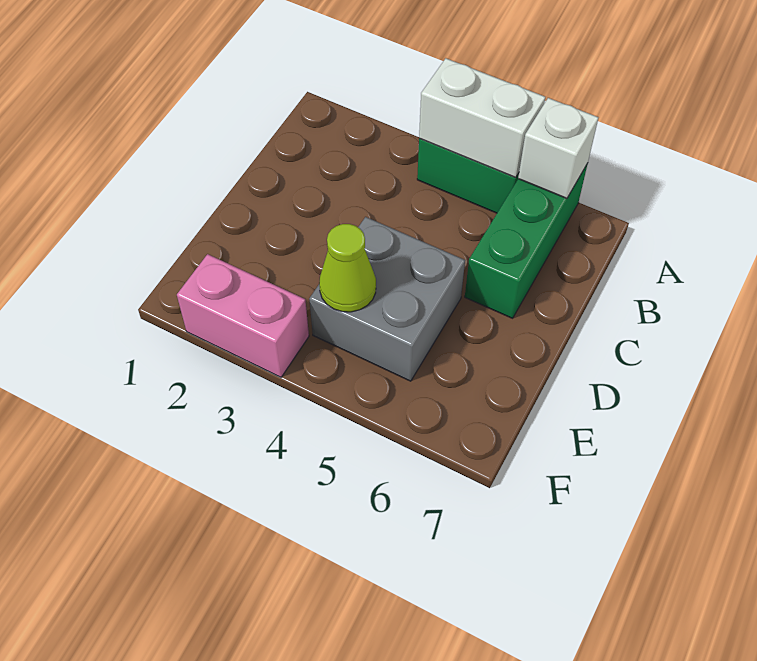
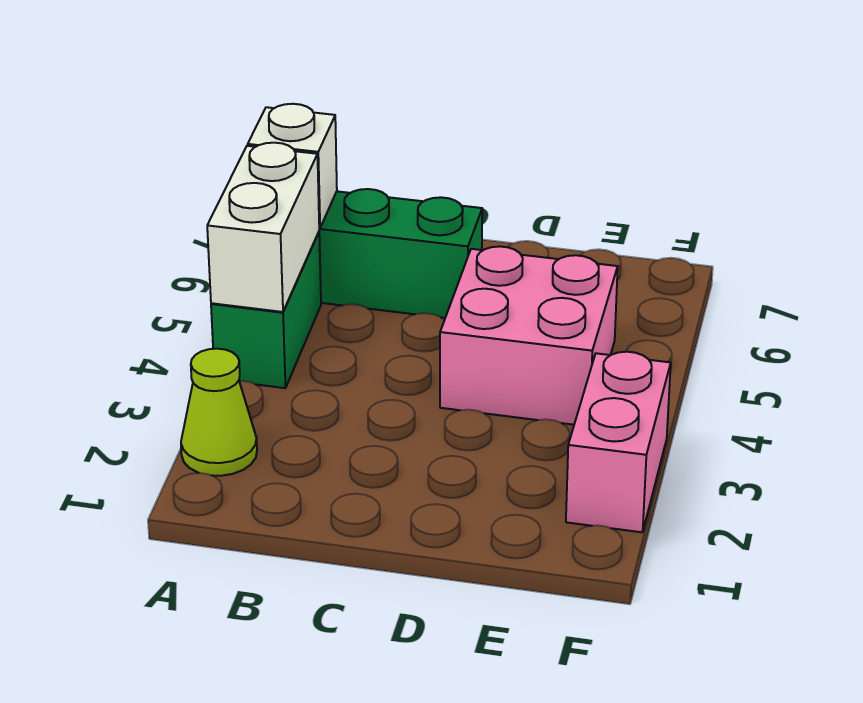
grey 2x2 brick [309,217,465,381] -> pink 2x2 brick [440,246,618,425]
lime 1x1 cone [319,224,376,312] -> lime 1x1 cone moved to [181,349,257,476]

